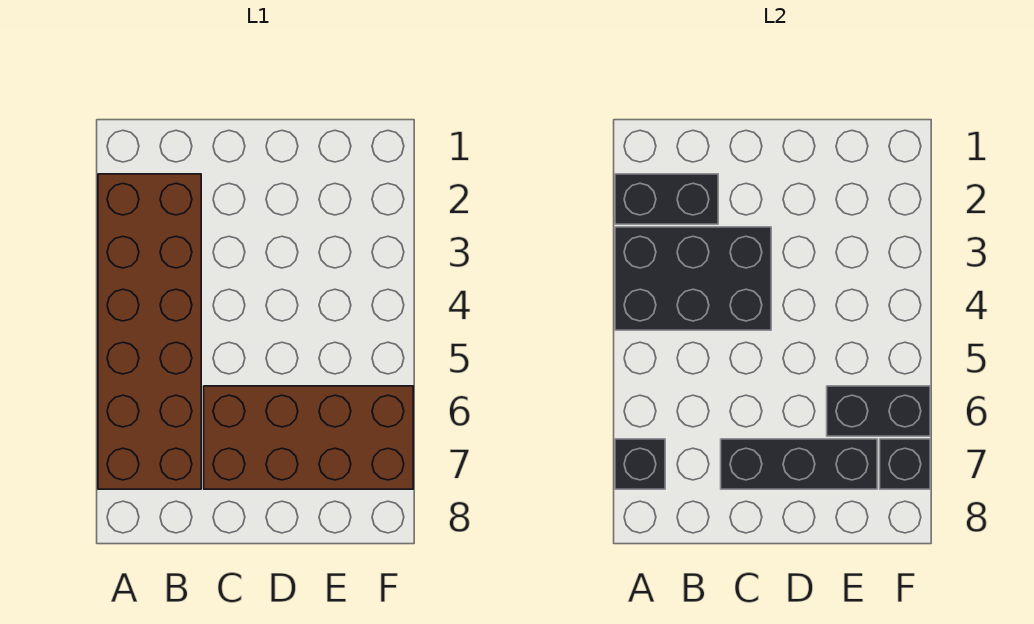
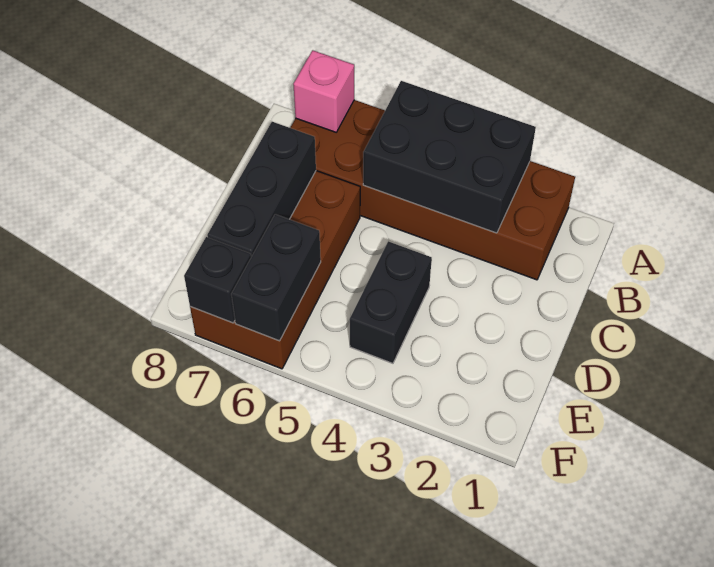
black 1x2 brick [615,174,718,224] -> black 1x2 brick moved to [350,241,432,363]
black 2x3 brick [615,227,771,330] -> black 2x3 brick turned to [363,81,536,233]
black 1x1 brick [615,439,665,489] -> pink 1x1 brick [293,50,354,132]

